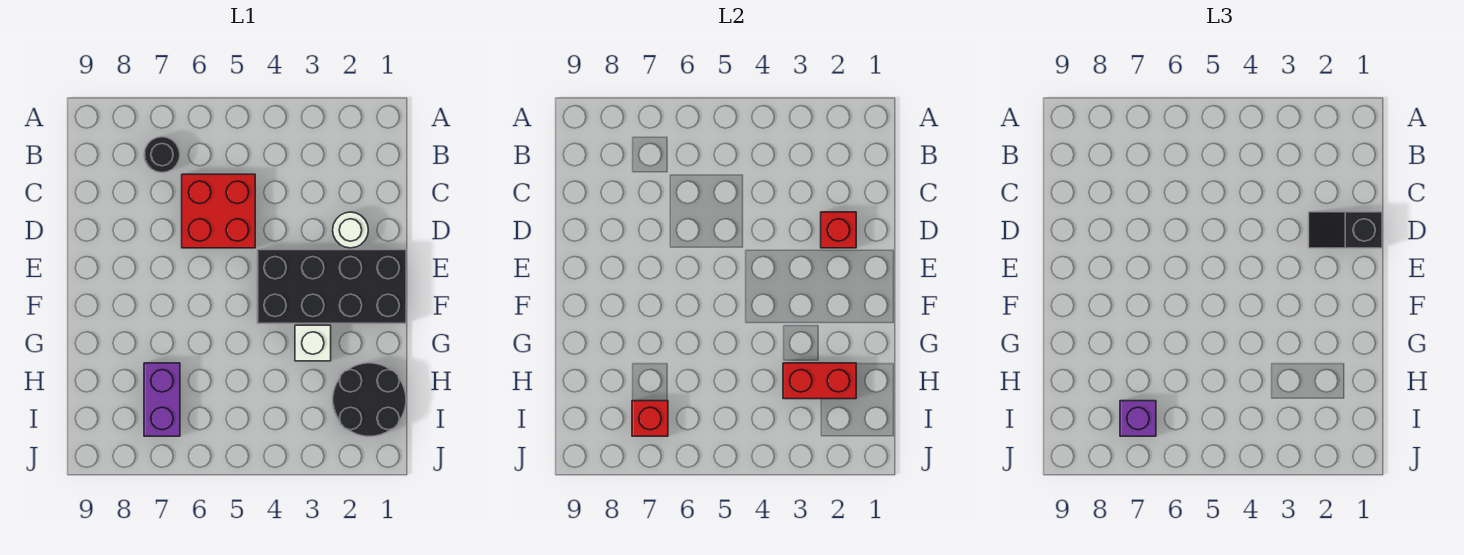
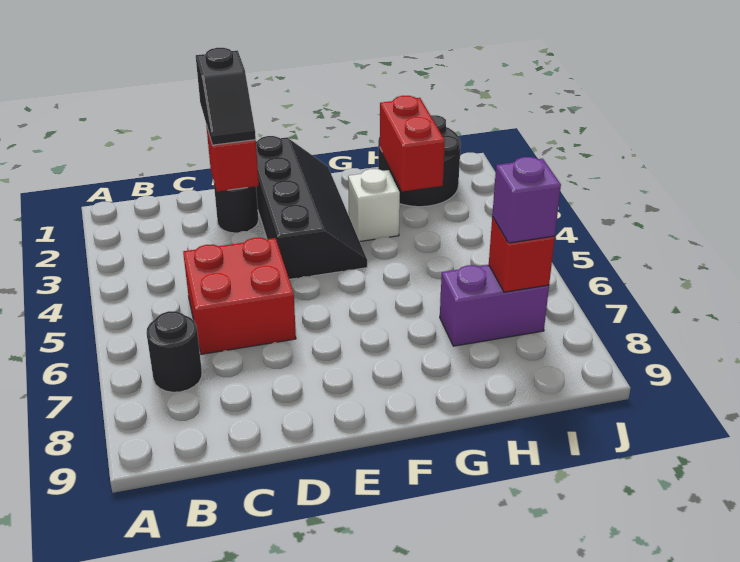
white 1x1 round brick [333,212,368,248] -> black 1x1 round brick [214,184,258,233]
black 2x4 brick [257,250,406,323] -> black 2x4 slope [256,136,367,279]

